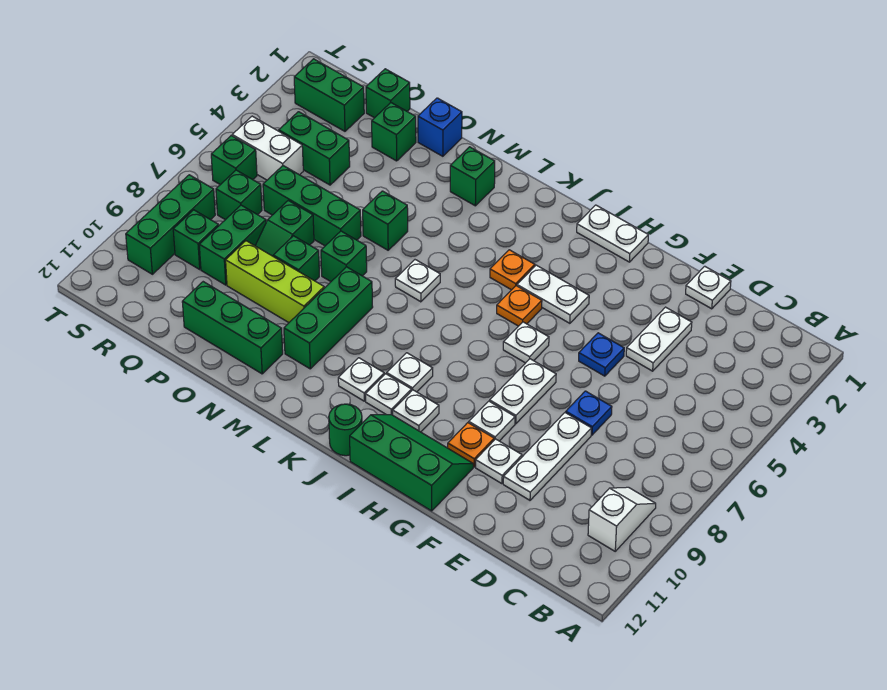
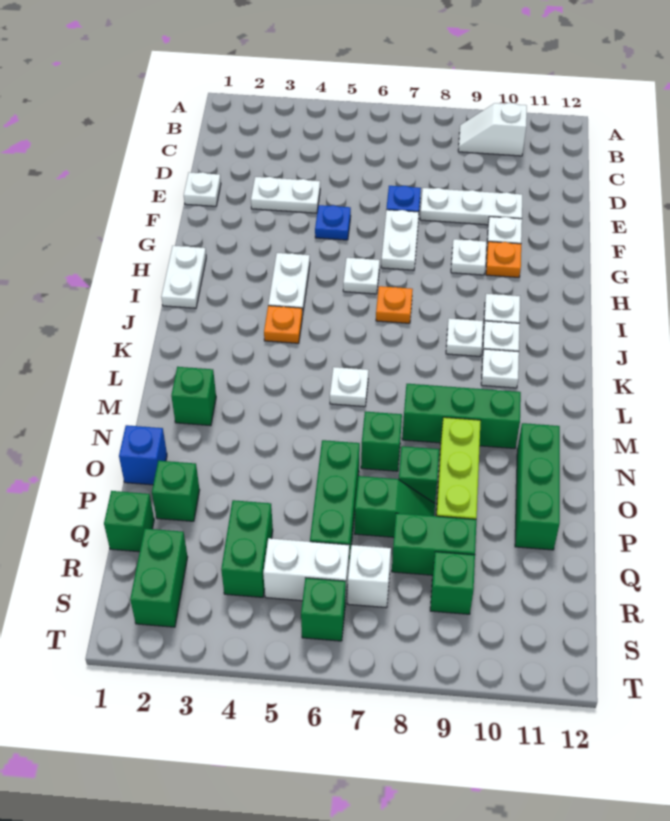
white 1x2 plate [490,359,556,424] -> white 1x2 plate turned to [381,210,419,270]
green 2x3 slope [350,415,473,511] -> none
orange 1x1 plate [497,286,542,326] -> orange 1x1 plate moved to [376,286,413,323]
green 1x1 round brick [329,404,362,456] -> none
green 1x1 brick [363,191,408,250] -> none
white 1x2 brick [232,116,303,180] -> white 1x2 brick turned to [263,538,349,604]
green 1x1 brick [216,170,262,220] -> white 1x1 brick [348,545,391,608]
green 1x3 brick [126,175,215,274] -> none

